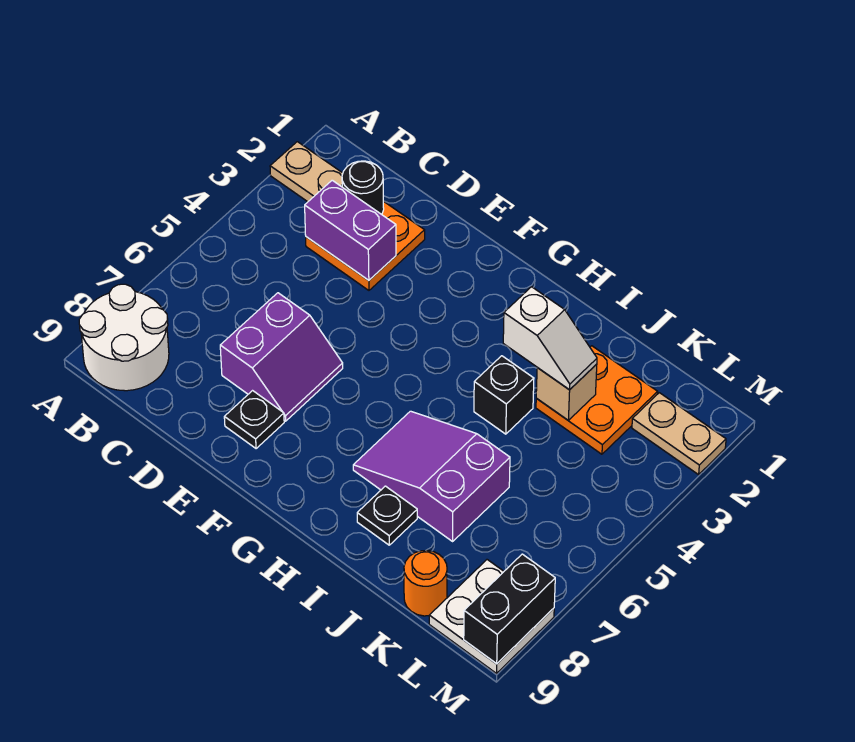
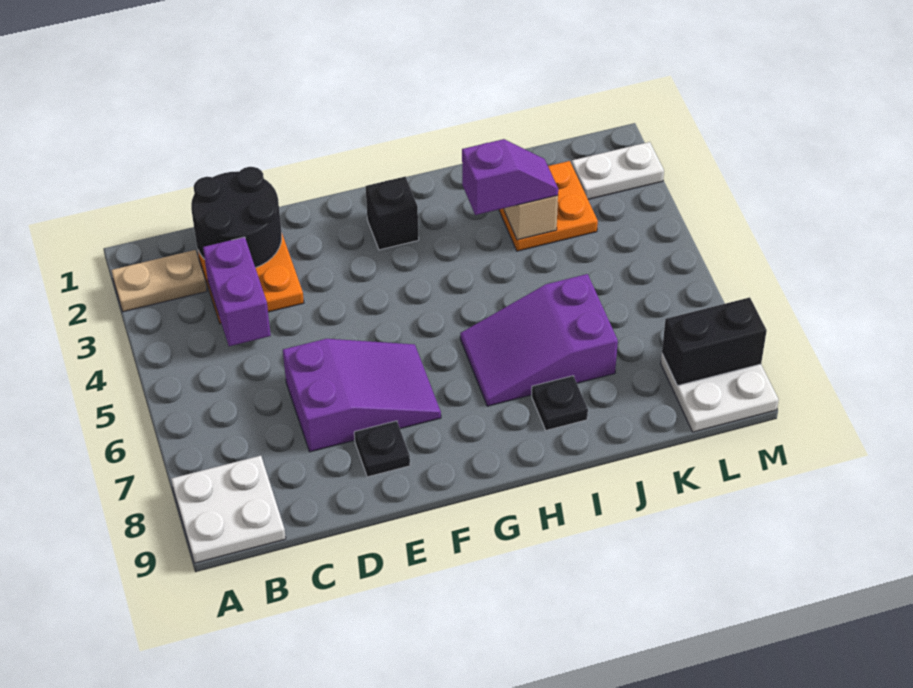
white 2x2 round brick [79,284,169,391] -> white 2x2 plate [171,456,286,563]
black 1x1 round brick [342,161,384,214] -> black 2x2 round brick [191,167,282,268]
purple 1x2 brick [305,180,396,280] -> purple 1x2 brick turned to [203,237,271,346]
purple 2x2 slope [220,293,343,421] -> purple 2x3 slope [283,339,441,452]
white 1x2 slope [503,287,597,390] -> purple 1x2 slope [462,139,558,215]
black 1x1 brick [474,356,534,434] -> black 1x1 brick moved to [366,177,419,250]
orange 1x1 round brick [404,550,447,616] -> none
tan 1x2 plate [632,393,726,475] -> white 1x2 plate [572,142,664,199]
black 1x2 brick [464,554,555,664] -> black 1x2 brick turned to [662,297,767,386]

